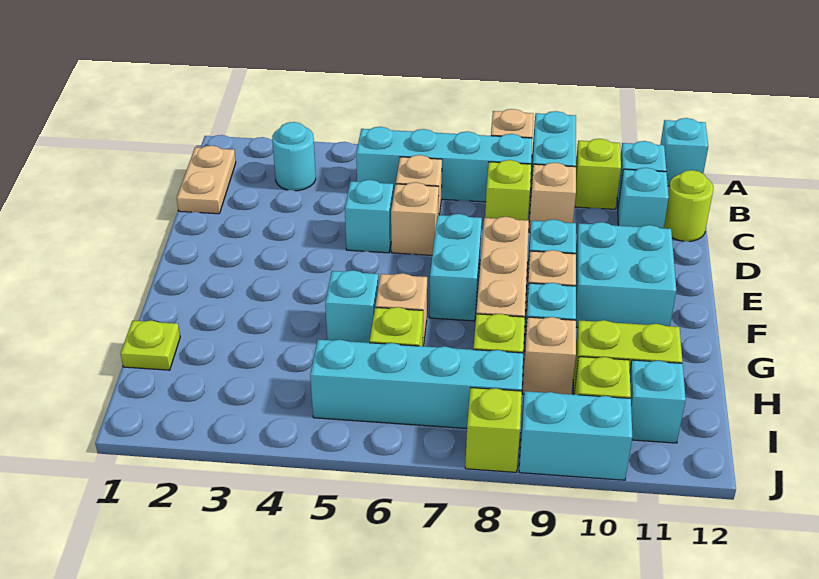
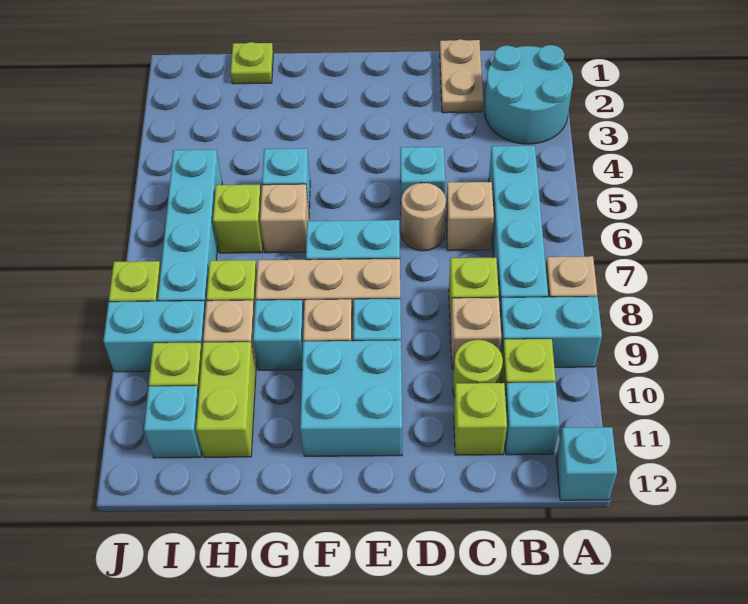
tan 1x2 plate [177,146,236,214] -> tan 1x2 plate turned to [440,39,483,113]
cyan 1x1 round brick [272,122,316,191] -> cyan 2x2 round brick [485,45,573,144]
cyan 1x1 brick [618,168,669,228] -> lime 1x1 brick [454,383,507,455]
lime 1x1 round brick [664,170,714,241] -> lime 1x1 round brick moved to [453,340,503,397]
tan 1x1 brick [391,182,439,255] -> tan 1x1 round brick [401,183,446,251]
cyan 1x2 brick [519,391,632,480] -> cyan 1x2 brick turned to [103,301,206,372]

